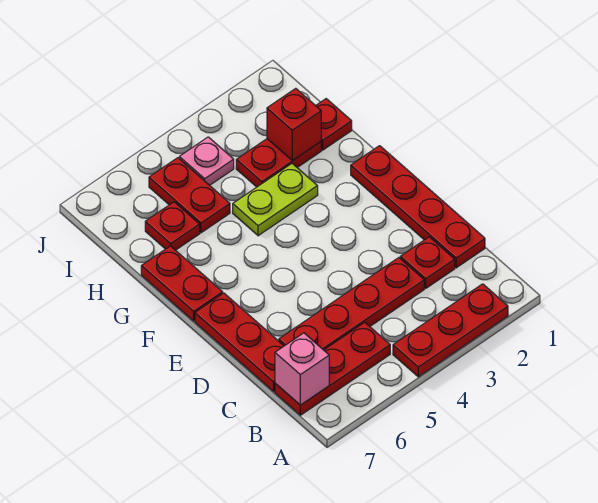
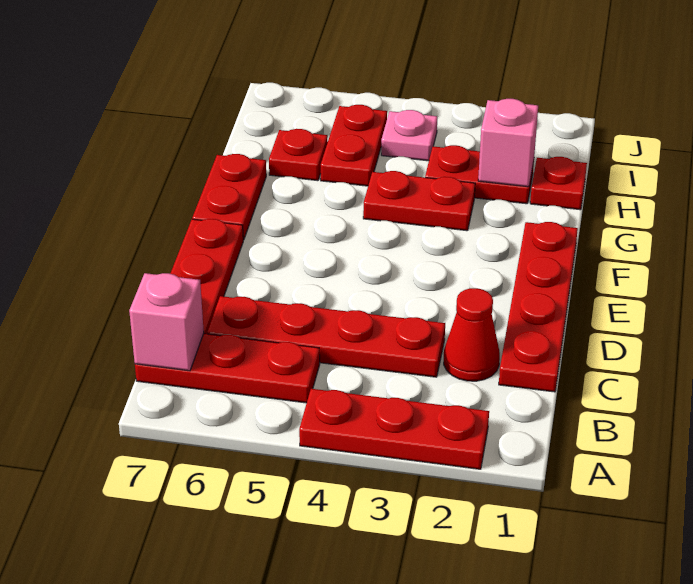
red 1x1 plate [400,237,455,288] -> red 1x1 cone [444,288,500,381]
lime 1x2 plate [233,164,318,236] -> red 1x2 plate [363,171,475,231]
red 1x1 brick [267,88,321,161] -> pink 1x1 brick [478,99,538,187]

